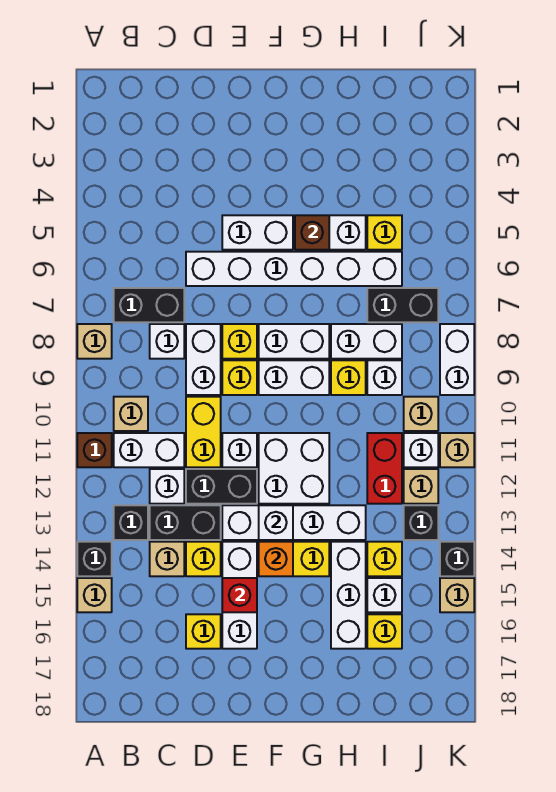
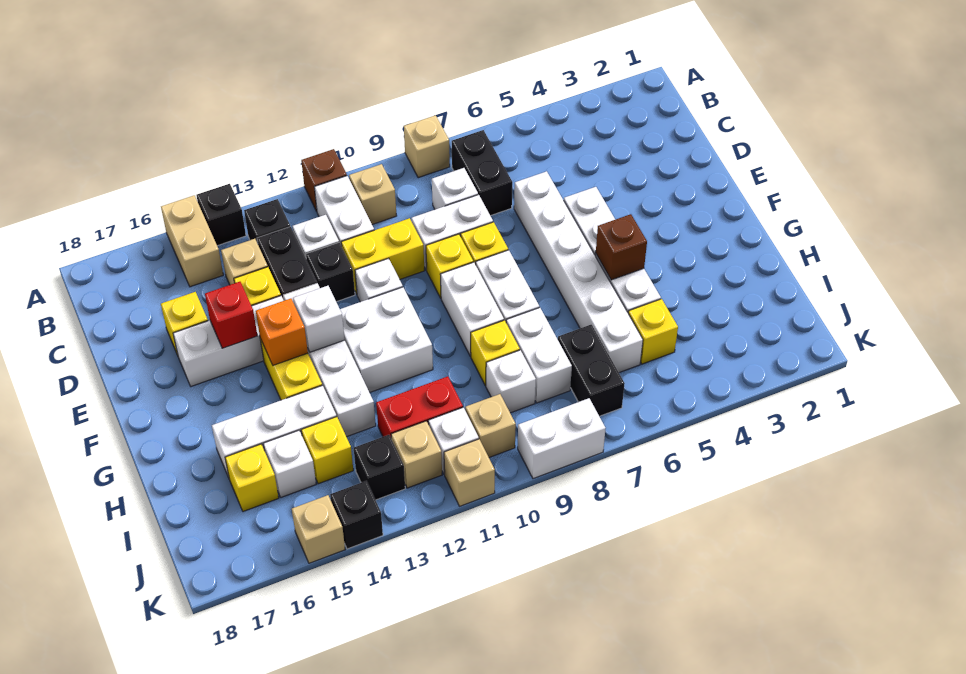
tan 1x1 brick [77,578,112,612] -> tan 1x2 brick [161,195,223,287]
black 1x2 brick [186,469,257,504] -> black 1x1 brick [306,243,355,302]

